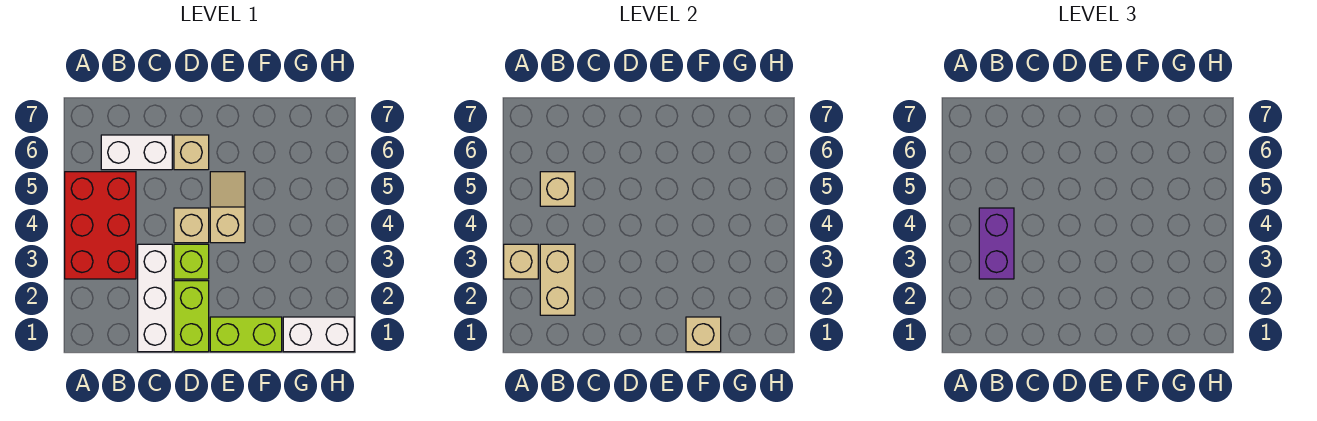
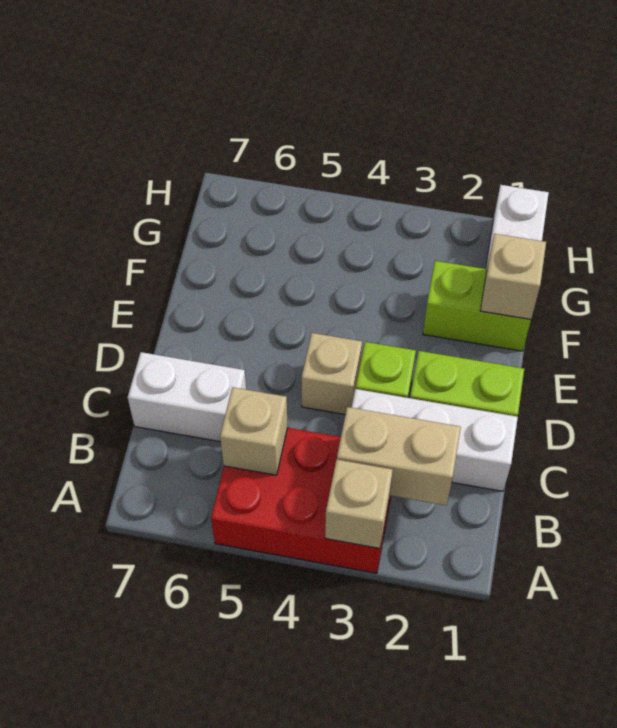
purple 1x2 brick [979,208,1014,279] -> none
white 1x2 brick [101,135,172,170] -> white 1x2 brick turned to [128,352,246,442]
tan 1x1 brick [174,135,209,170] -> none
lime 1x2 brick [210,317,282,352] -> lime 1x2 brick turned to [423,261,531,351]
tan 1x2 slope [210,172,245,243] -> none

